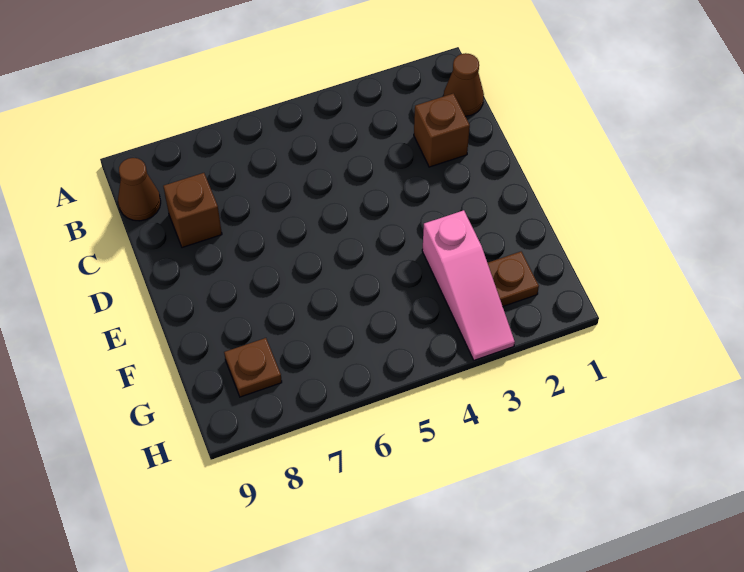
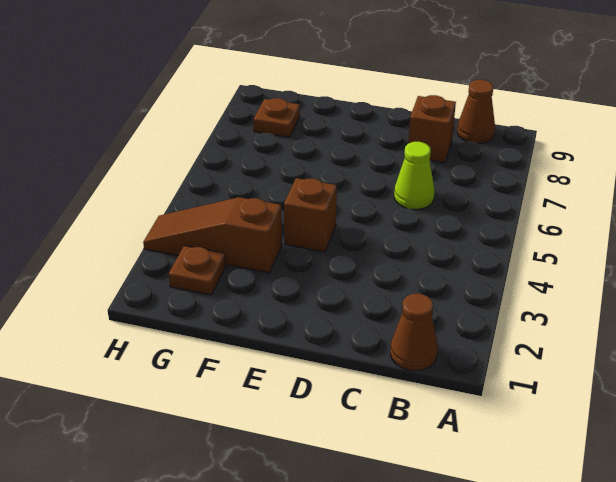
brown 1x1 brick [414,94,470,167] -> brown 1x1 brick moved to [284,178,337,252]
none -> lime 1x1 cone [394,142,434,209]
pink 1x3 slope [422,210,515,360] -> brown 1x3 slope [143,197,282,273]

